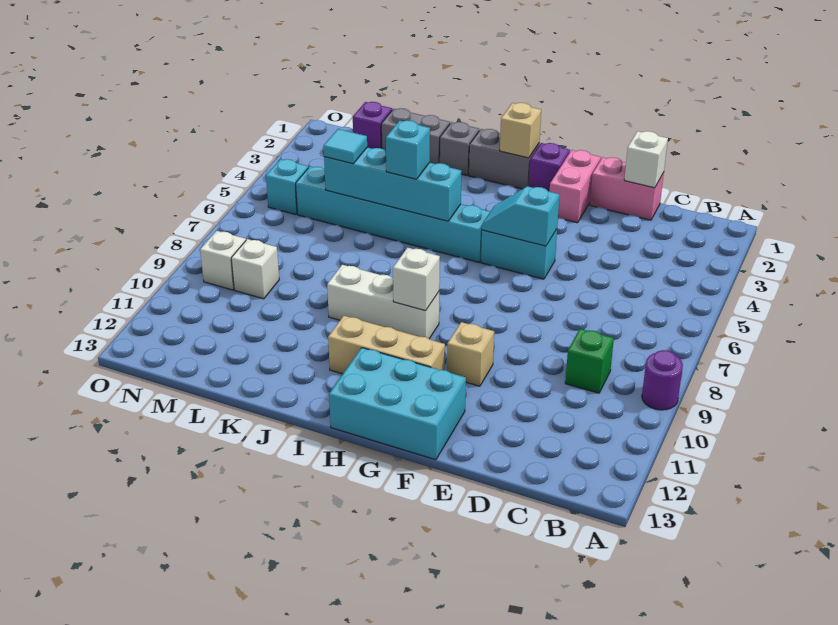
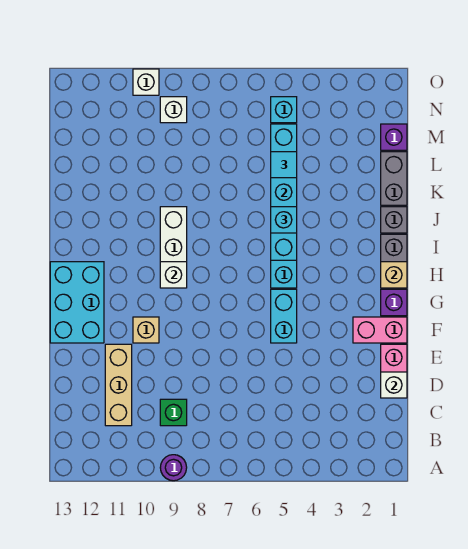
cyan 1x2 slope [482,186,560,246] -> none
tan 1x3 brick [328,316,445,374] -> tan 1x3 brick moved to [105,344,132,426]
white 1x1 brick [231,239,279,299] -> white 1x1 brick moved to [133,69,159,95]

